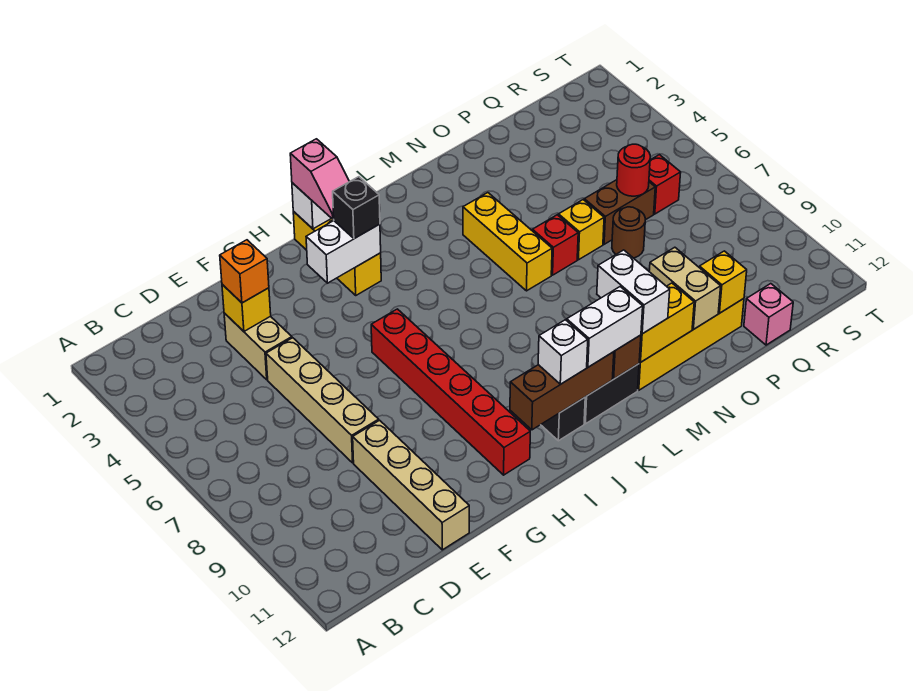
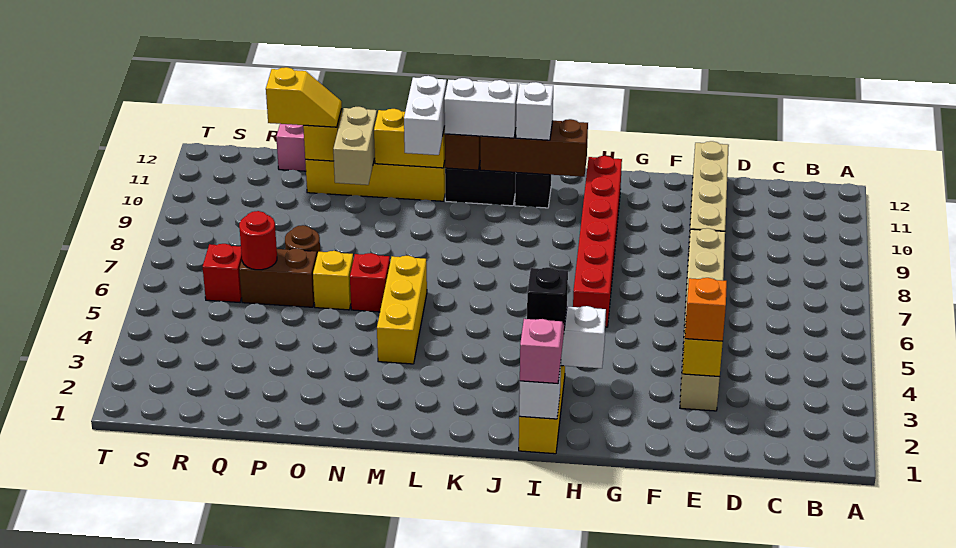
none -> yellow 1x2 slope [266,67,342,127]

